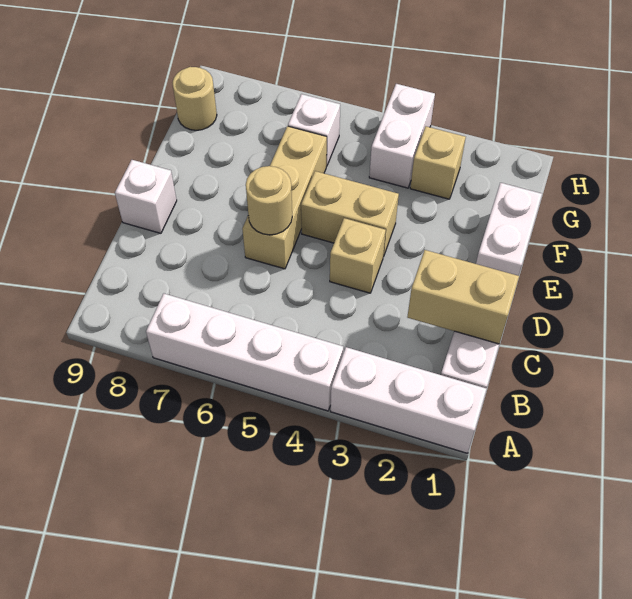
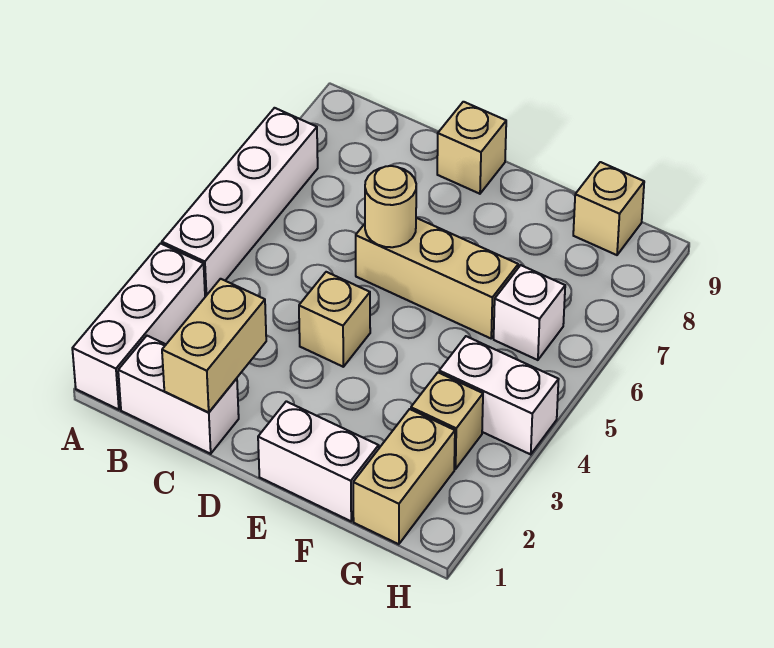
white 1x1 brick [115,160,177,233] -> tan 1x1 brick [437,102,506,194]
tan 1x2 brick [301,171,399,257] -> tan 1x2 brick moved to [353,409,455,544]
tan 1x1 round brick [173,67,217,130] -> tan 1x1 brick [573,162,644,255]

